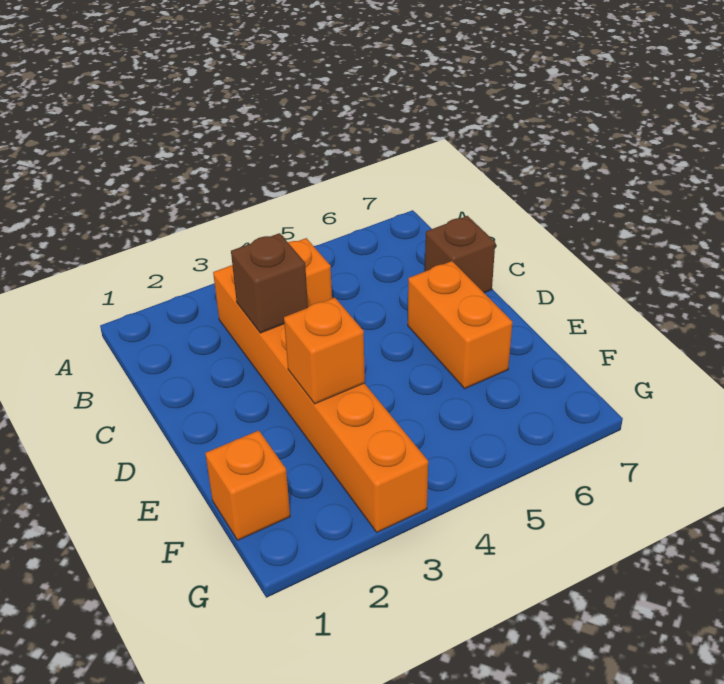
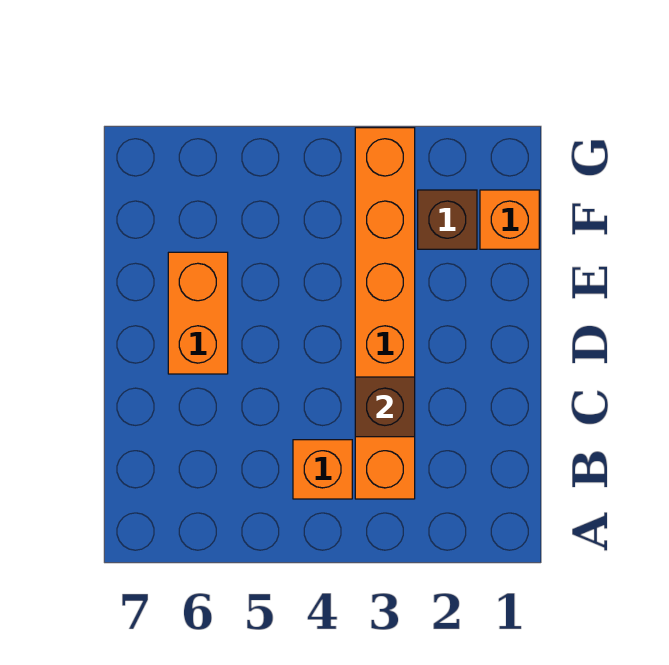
brown 1x1 brick [425,216,495,293] -> brown 1x1 brick moved to [418,190,477,249]
orange 1x1 brick [284,298,365,404] -> none

